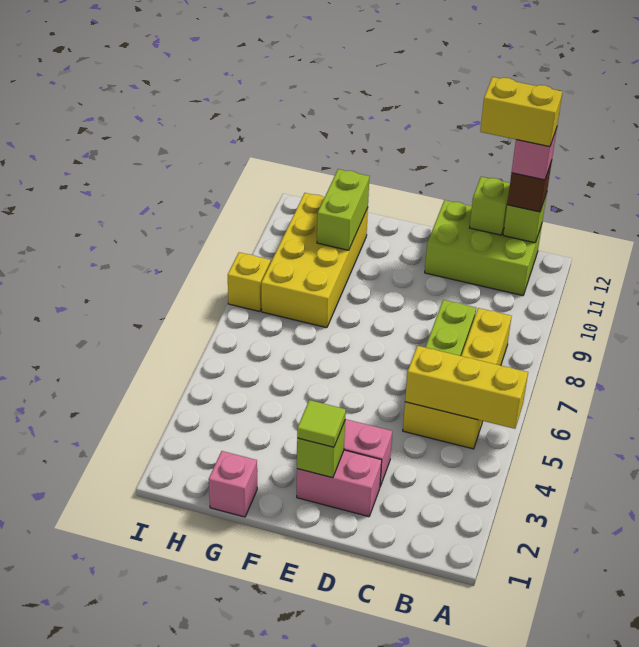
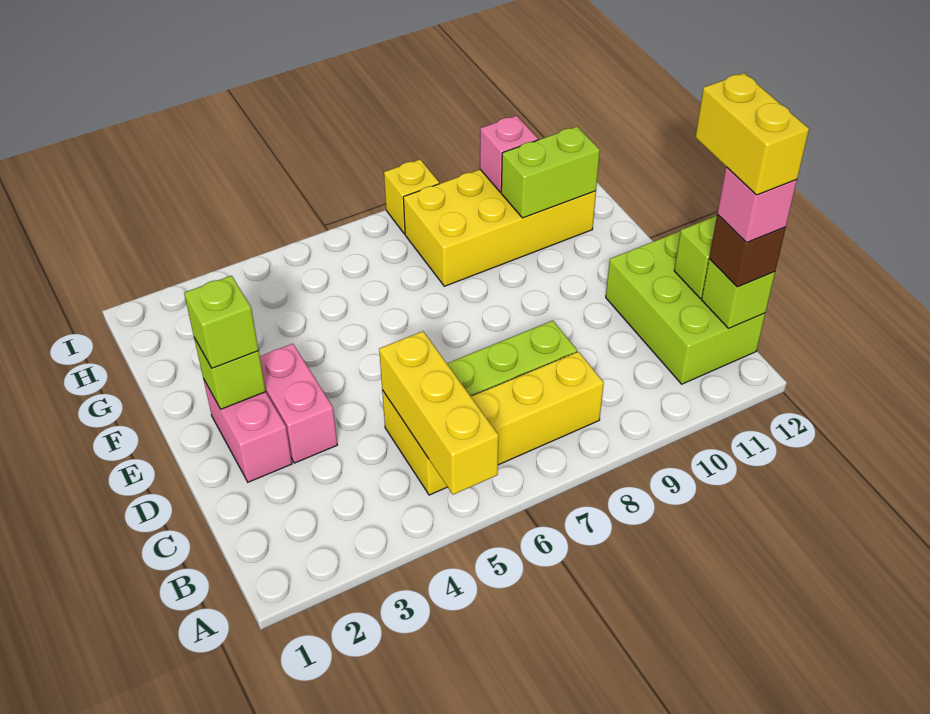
lime 1x1 tile [297,400,346,447] -> lime 1x1 brick [184,276,259,368]
pink 1x1 brick [209,451,257,517] -> pink 1x1 brick moved to [480,116,538,192]

